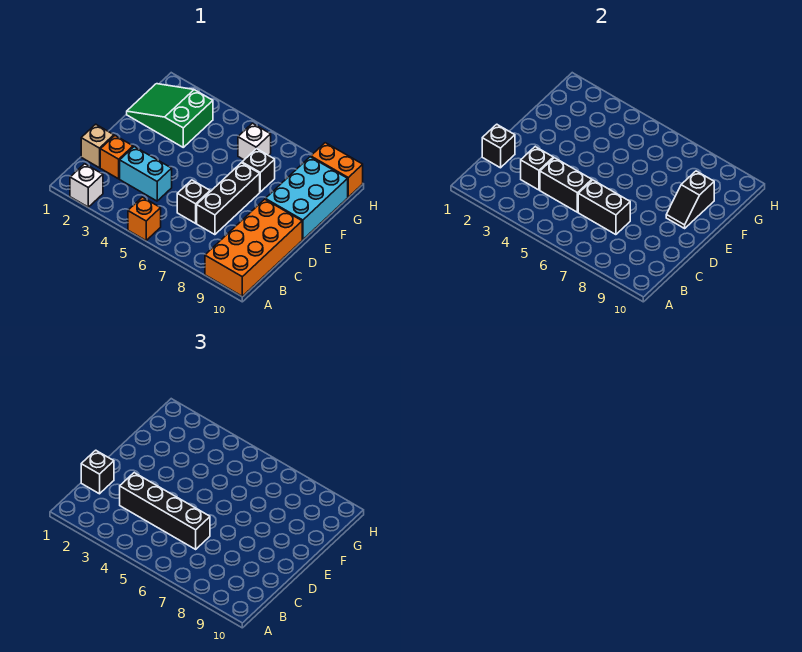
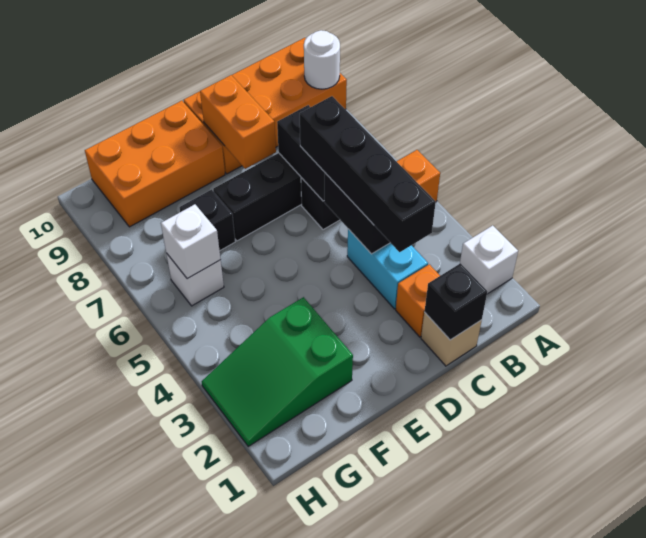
none -> white 1x1 round brick [304,30,340,89]
black 1x1 brick [81,450,114,494] -> none
black 1x1 brick [521,147,553,190] -> none
cyan 2x3 brick [265,157,348,240] -> orange 2x3 brick [85,101,225,227]
black 1x2 slope [666,171,714,228] -> none
green 2x3 slope [127,84,213,147] -> green 2x3 slope turned to [202,297,353,446]
none -> white 1x1 brick [161,204,221,279]
orange 1x2 brick [311,143,363,197] -> orange 1x2 brick moved to [200,75,276,169]

